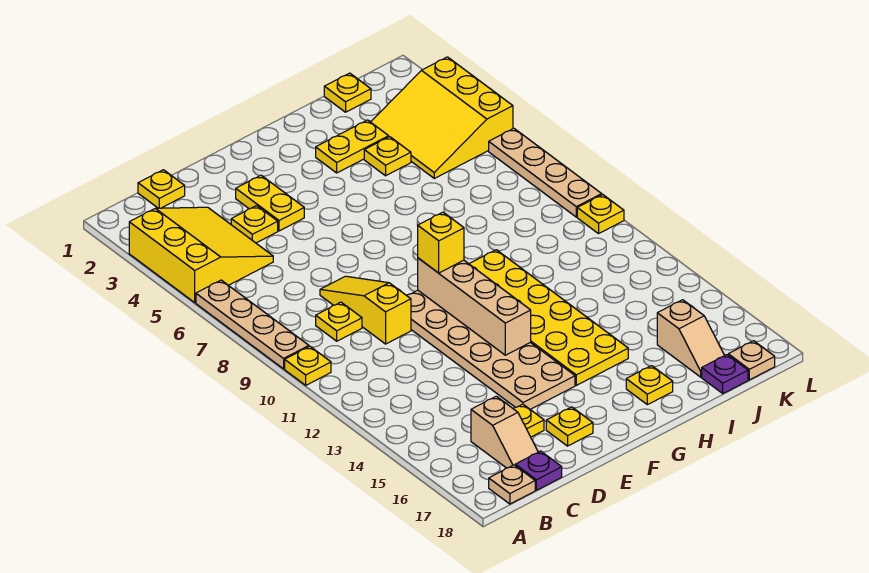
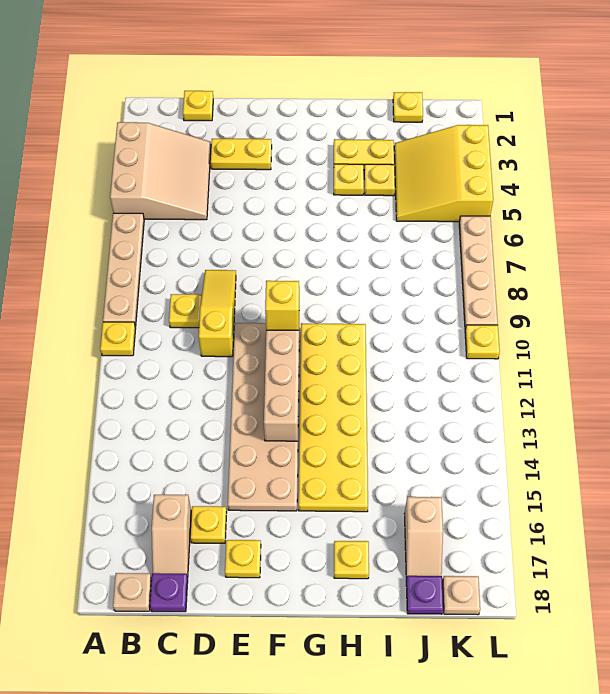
yellow 3x3 slope [129,207,273,303] -> tan 3x3 slope [110,122,211,220]
yellow 1x1 plate [231,206,278,243] -> yellow 1x1 plate moved to [334,164,364,195]
yellow 1x2 plate [236,175,304,231] -> yellow 1x2 plate turned to [210,139,272,170]

